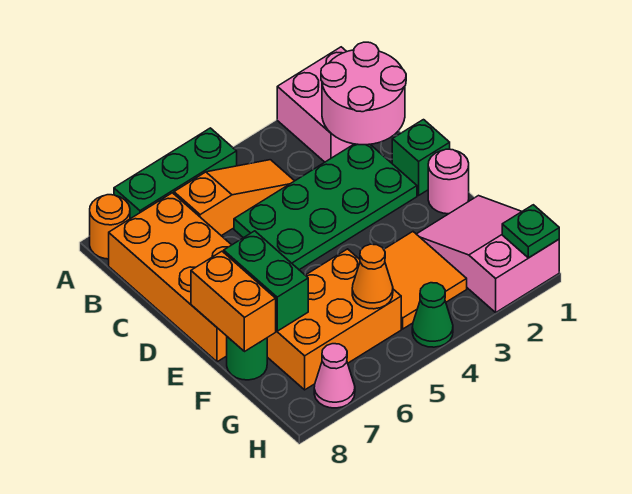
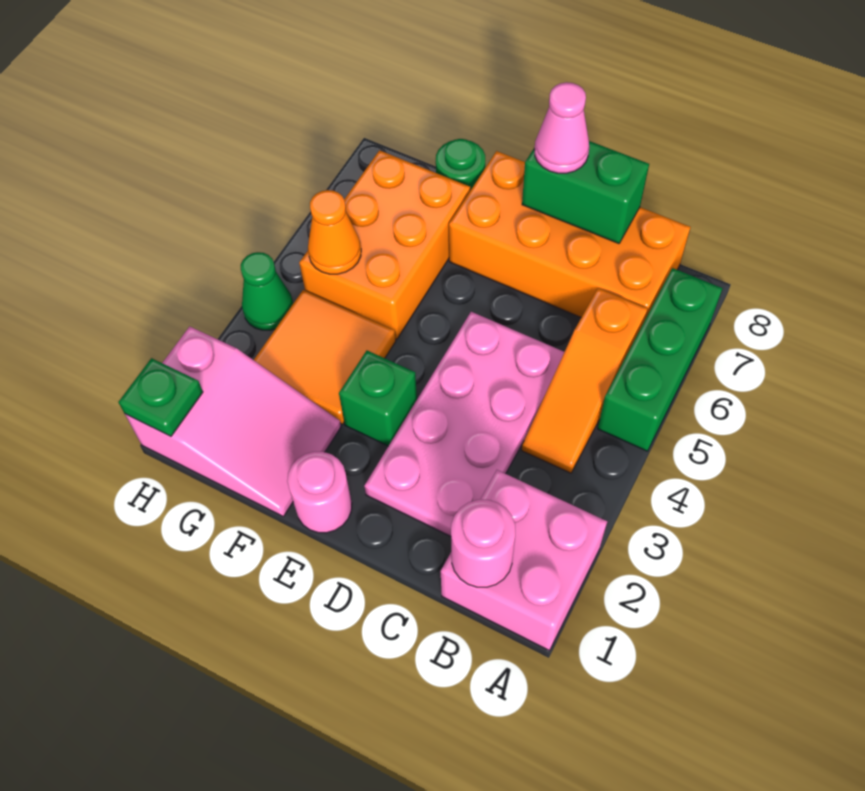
orange 1x1 round brick [90,195,130,259] -> none
pink 2x2 round brick [321,42,406,145] -> pink 1x1 round brick [451,500,515,587]
green 2x4 plate [234,144,417,270] -> pink 2x4 plate [364,312,564,536]
green 1x1 brick [392,120,450,195] -> green 1x1 brick moved to [339,351,417,446]
green 1x2 brick [224,231,308,331] -> green 1x2 brick moved to [522,141,649,244]
orange 1x2 brick [191,251,276,352] -> none
pink 1x1 cone [314,344,355,408] -> pink 1x1 cone moved to [534,82,589,173]

